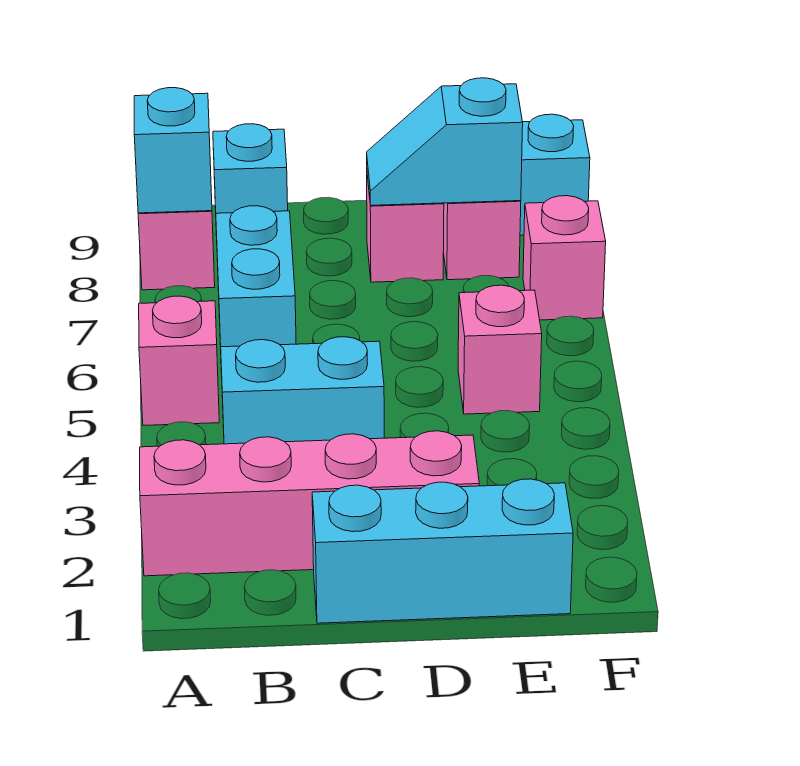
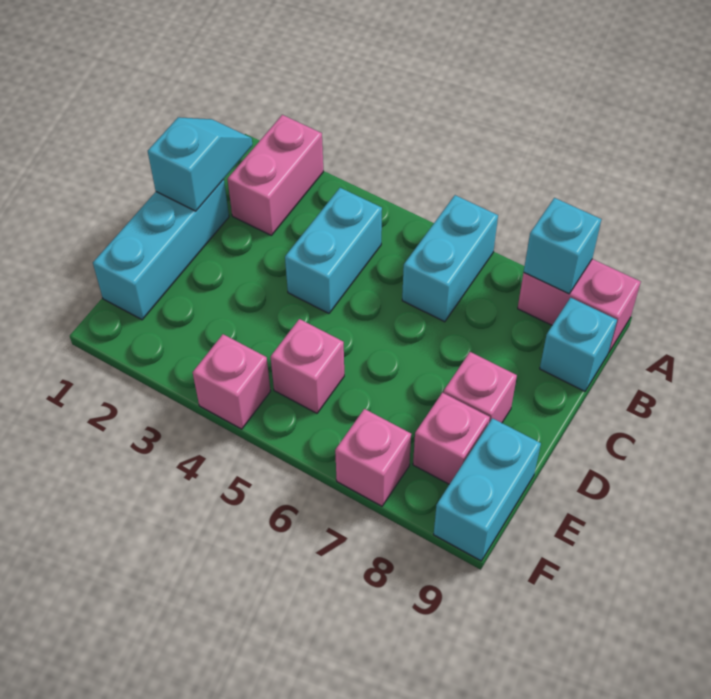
pink 1x4 brick [140,431,479,576] -> pink 1x2 brick [228,115,323,235]
pink 1x1 brick [139,296,219,426] -> pink 1x1 brick moved to [193,334,270,429]
cyan 1x2 brick [216,206,296,373] -> cyan 1x2 brick turned to [402,195,498,322]
cyan 1x2 slope [367,78,523,205] -> cyan 1x2 slope moved to [148,117,252,211]

